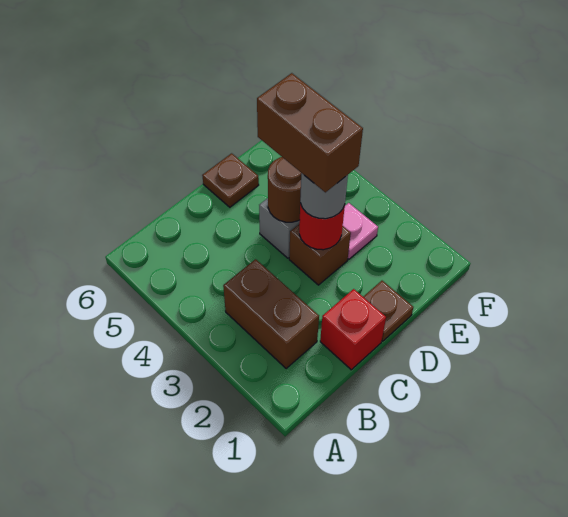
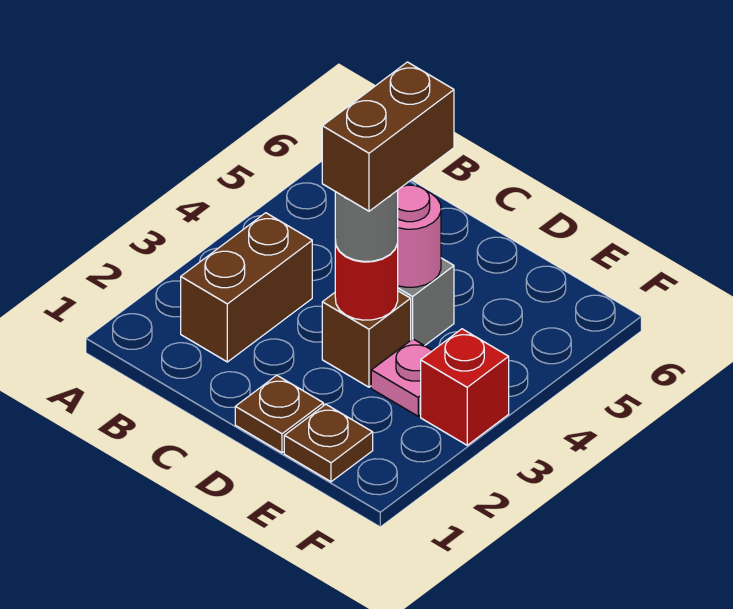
red 1x1 brick [320,289,386,370] -> red 1x1 brick moved to [421,329,509,445]
brown 1x1 round brick [268,157,301,222] -> pink 1x1 round brick [398,185,441,287]
brown 1x1 plate [202,153,259,207] -> brown 1x1 plate moved to [284,404,373,482]

